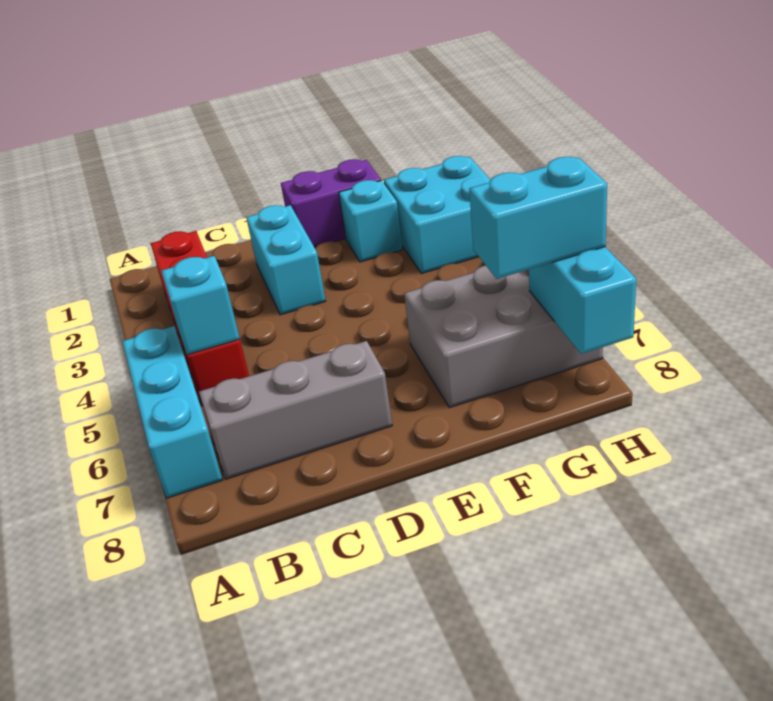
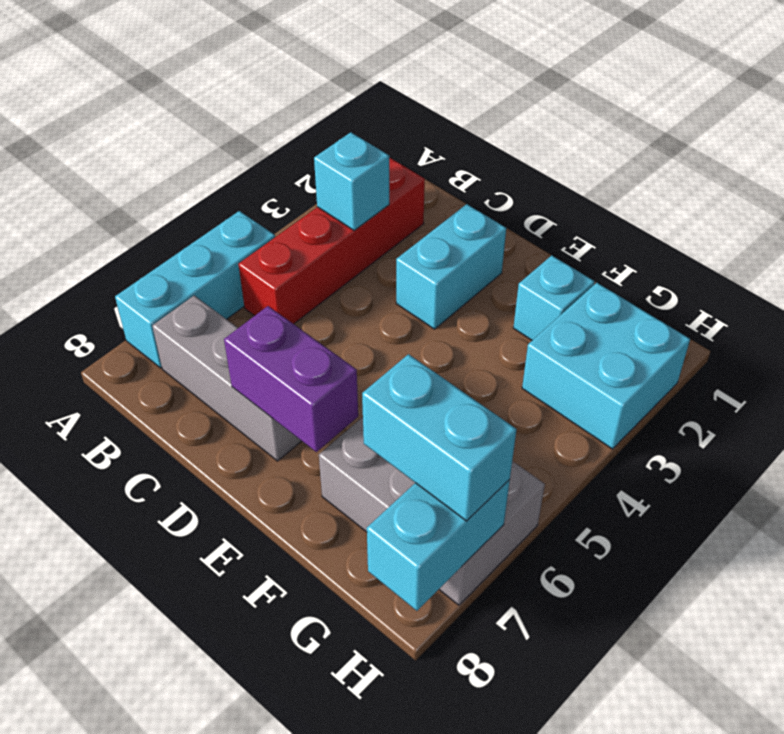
cyan 1x1 brick [161,256,240,355] -> cyan 1x1 brick moved to [314,132,389,230]
purple 1x2 brick [281,159,381,247] -> purple 1x2 brick moved to [224,306,358,452]

